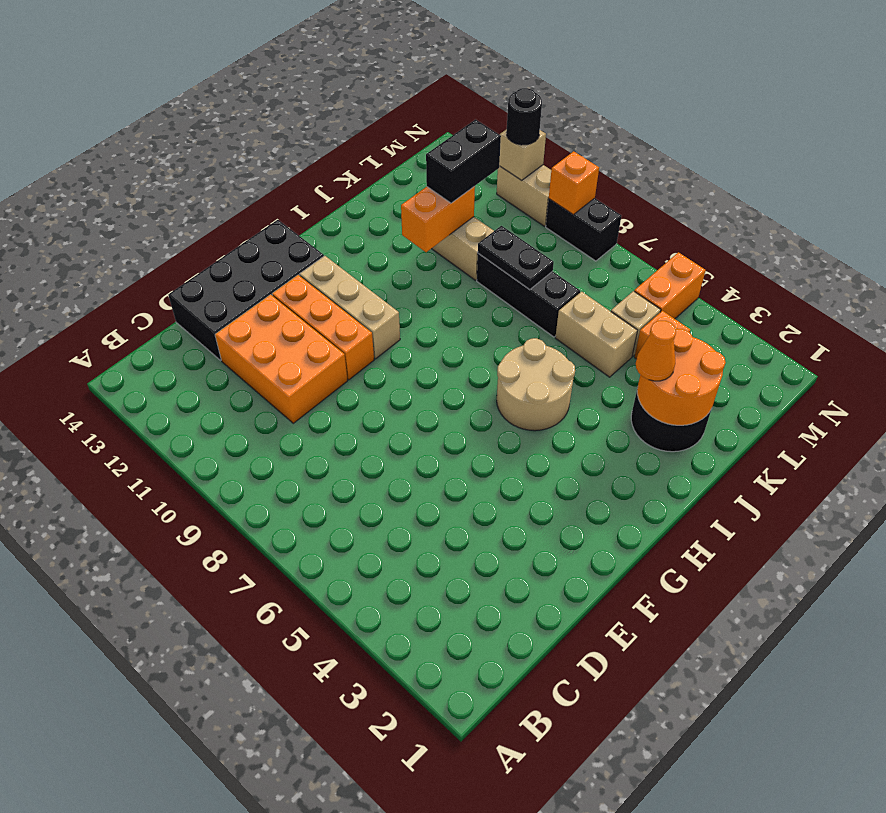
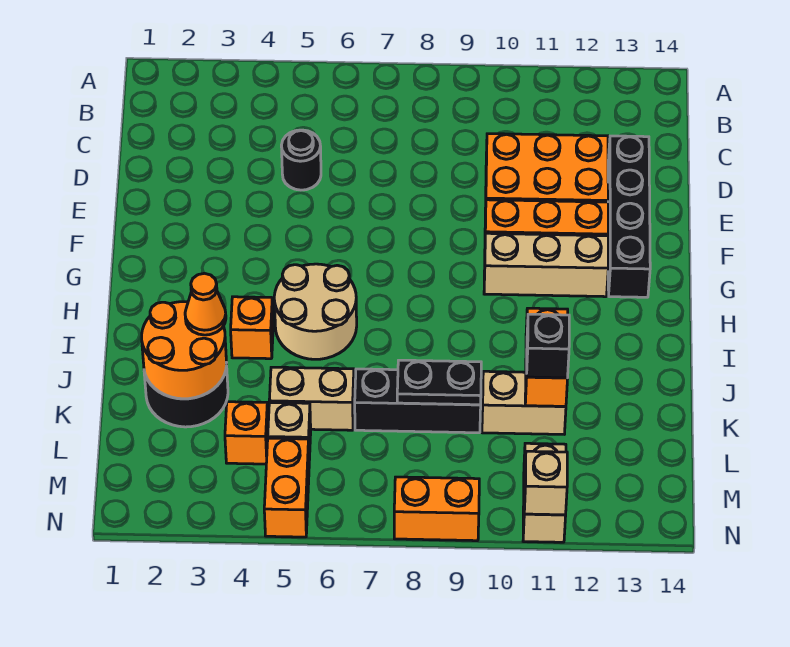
black 2x4 brick [168,220,324,360] -> black 1x4 brick [608,136,650,297]
black 1x2 brick [426,119,501,203] -> black 1x1 brick [527,314,569,378]
black 1x2 brick [546,198,621,261] -> orange 1x2 brick [394,477,479,541]
orange 1x1 brick [549,151,599,215] -> orange 1x1 brick moved to [231,297,273,359]
tan 1x2 brick [497,165,551,226] -> tan 1x2 brick turned to [523,443,566,542]
black 1x1 round brick [507,88,542,145] -> black 1x1 round brick moved to [281,130,321,190]

